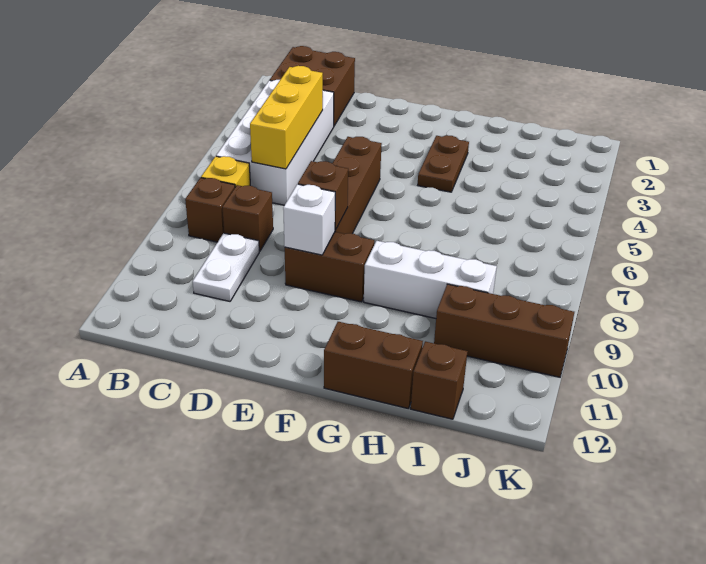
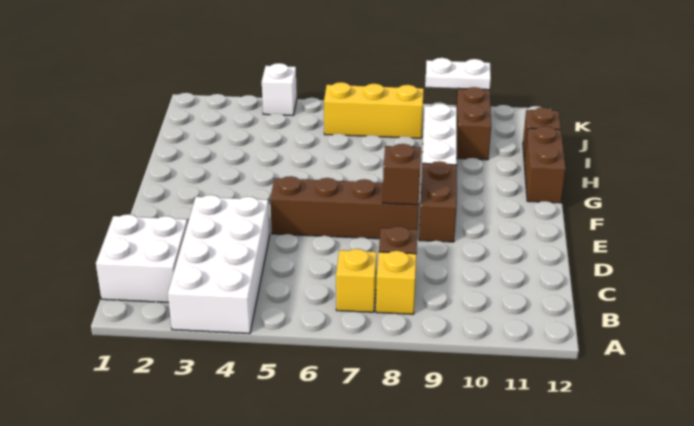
brown 2x2 brick [270,46,355,126] -> white 2x2 brick [96,214,188,303]
white 2x4 brick [216,80,334,205] -> white 2x4 brick turned to [168,195,270,334]
brown 1x1 brick [185,178,235,242] -> yellow 1x1 brick [376,251,416,314]
yellow 1x3 brick [250,66,323,169] -> yellow 1x3 brick moved to [324,82,424,138]
white 1x2 plate [193,233,259,301] -> white 1x2 plate moved to [425,58,491,90]
white 1x1 brick [283,184,335,255] -> white 1x1 brick moved to [262,63,297,115]
brown 1x2 plate [418,135,469,192] -> none

